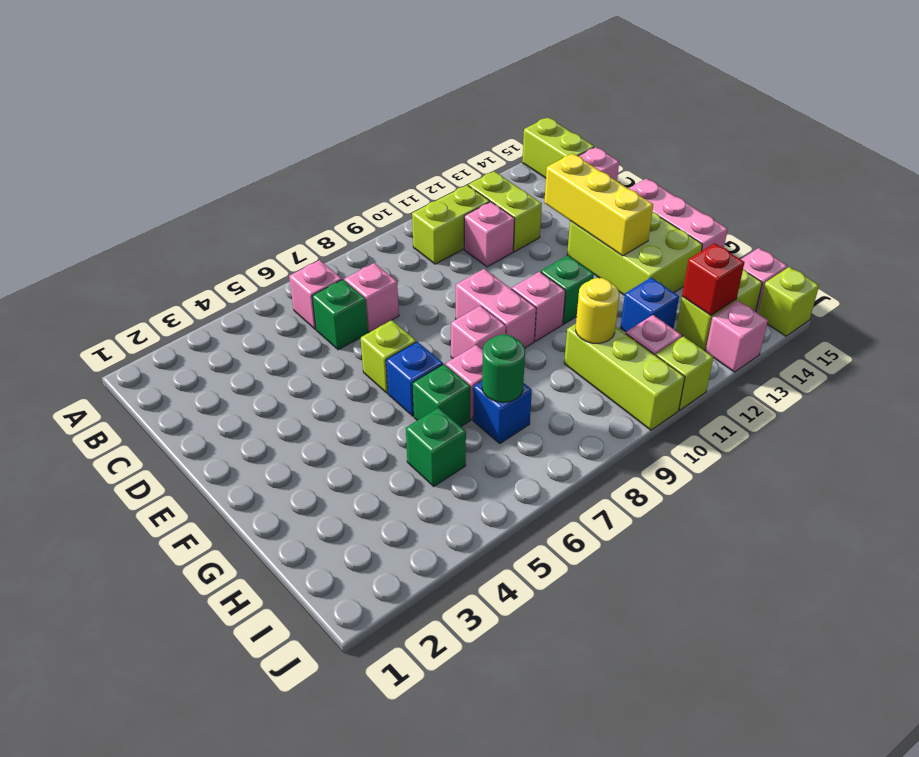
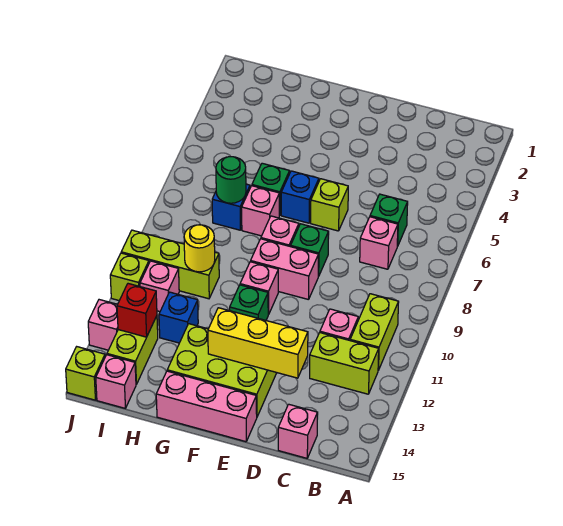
lime 1x2 brick [522,117,594,178] -> none
pink 1x1 brick [289,260,342,329] -> none
green 1x1 brick [406,408,466,486] -> green 1x1 brick moved to [291,224,329,276]

